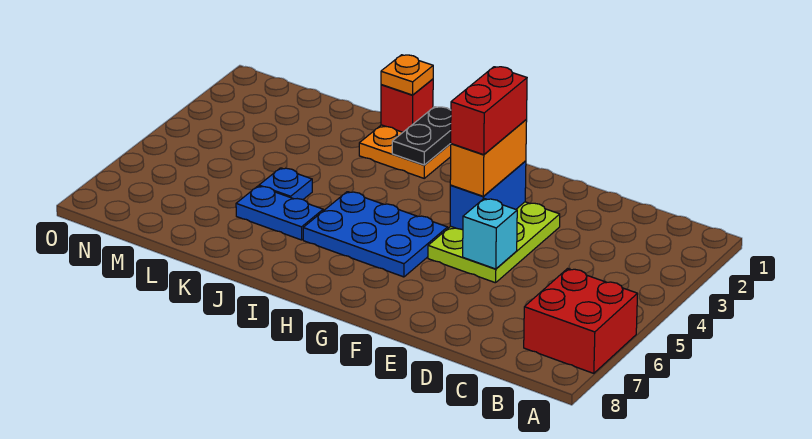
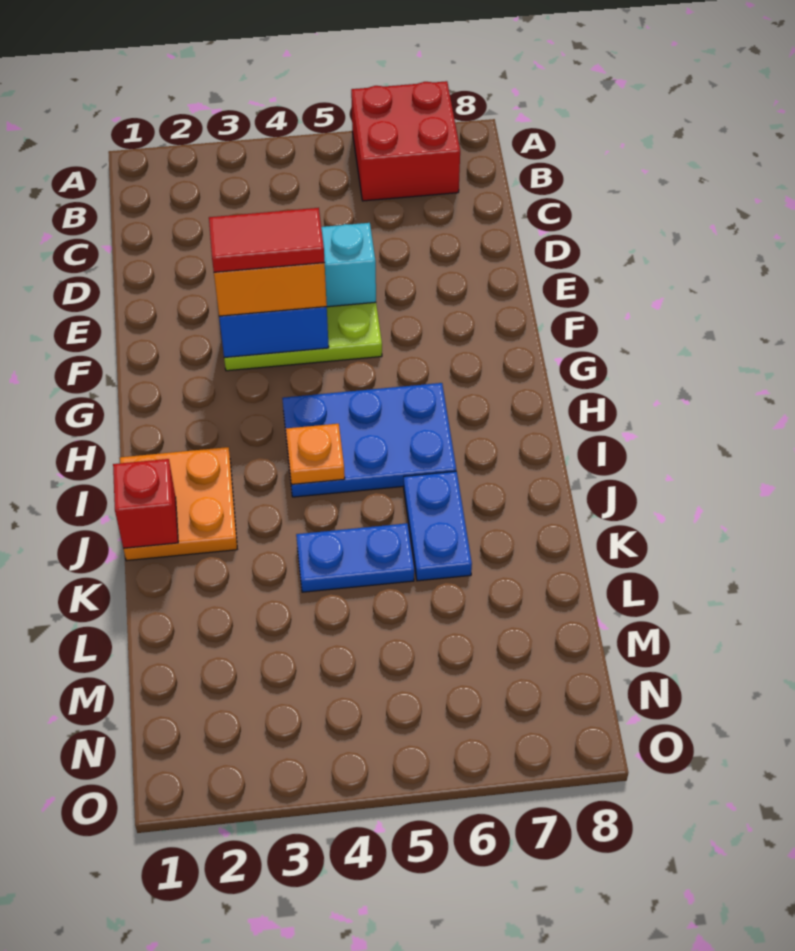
red 1x2 brick [451,67,527,155] -> red 1x2 tile [209,208,325,272]
blue 2x3 plate [303,192,448,277] -> blue 2x3 plate turned to [282,383,456,497]
black 1x2 plate [392,107,451,165] -> none
orange 1x1 plate [381,55,433,95] -> orange 1x1 plate moved to [286,424,345,484]
blue 1x1 plate [259,168,312,199] -> blue 1x2 plate [296,523,414,592]

